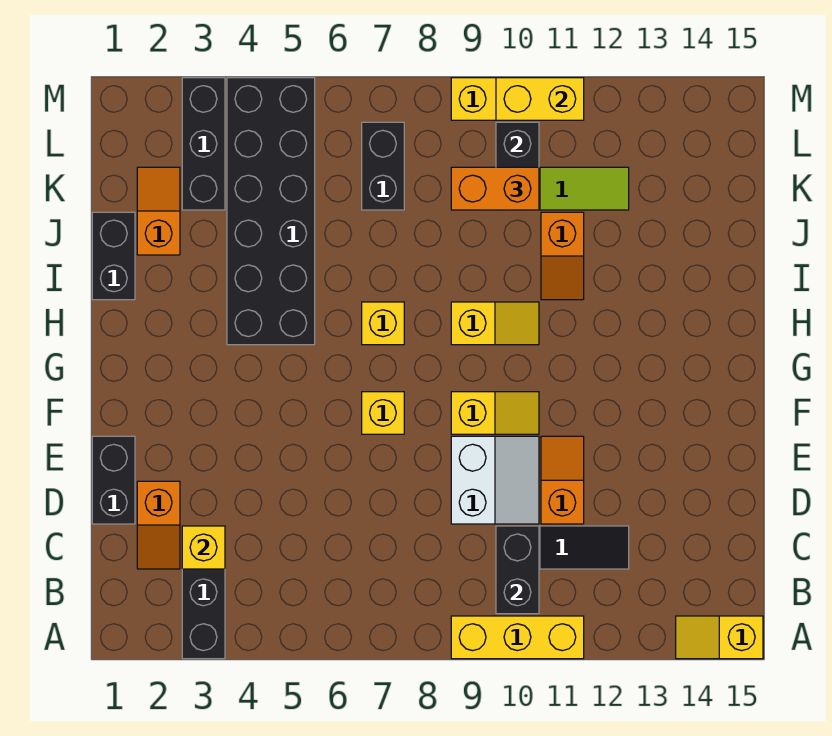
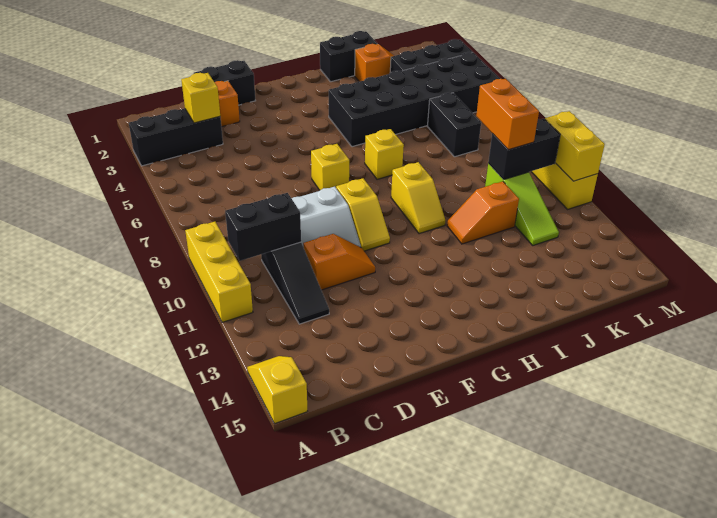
black 1x2 brick [362,122,404,210] -> black 1x2 brick turned to [428,93,481,157]

